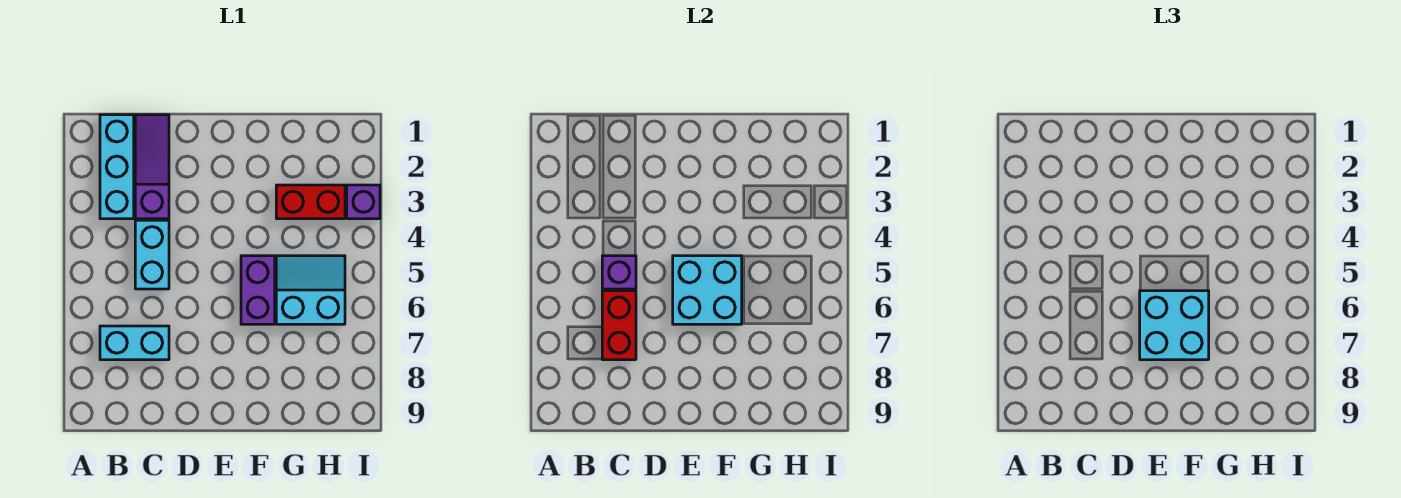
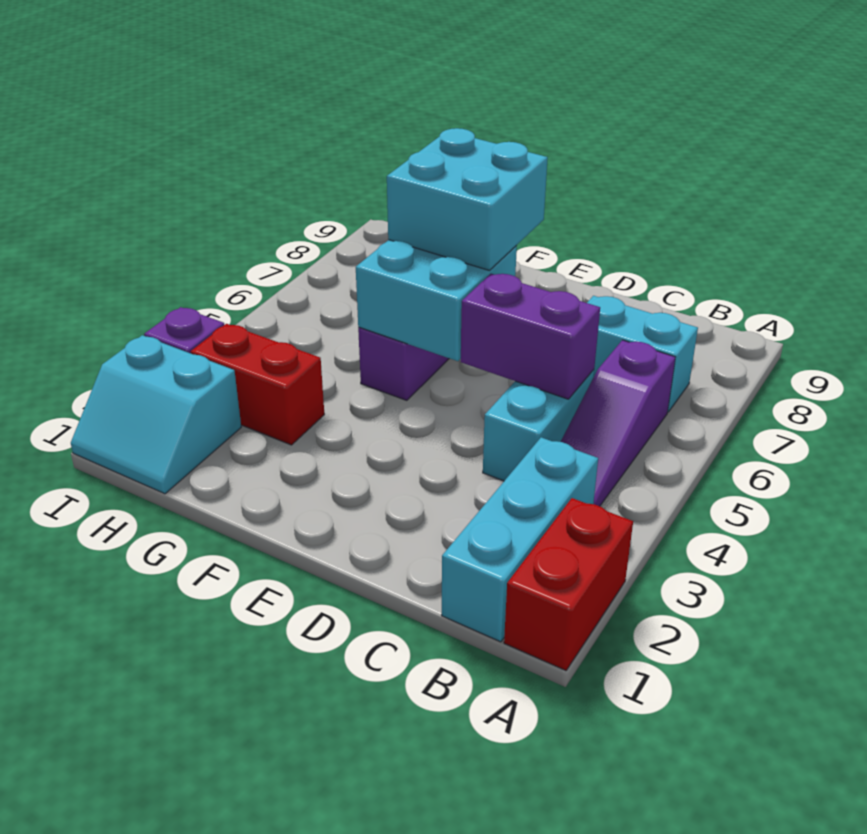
purple 1x3 slope [135,115,169,219] -> purple 1x3 slope moved to [561,340,675,506]
purple 1x1 brick [602,256,636,289] -> purple 1x2 brick [461,274,600,399]
red 1x2 brick [602,291,636,360] -> red 1x2 brick moved to [504,498,633,670]
cyan 2x2 slope [276,256,345,324] -> cyan 2x2 slope moved to [71,335,241,494]

